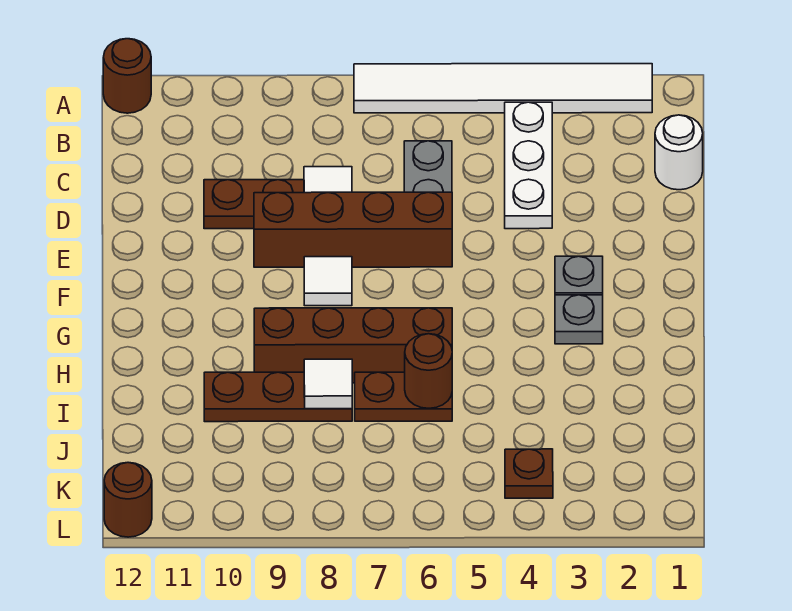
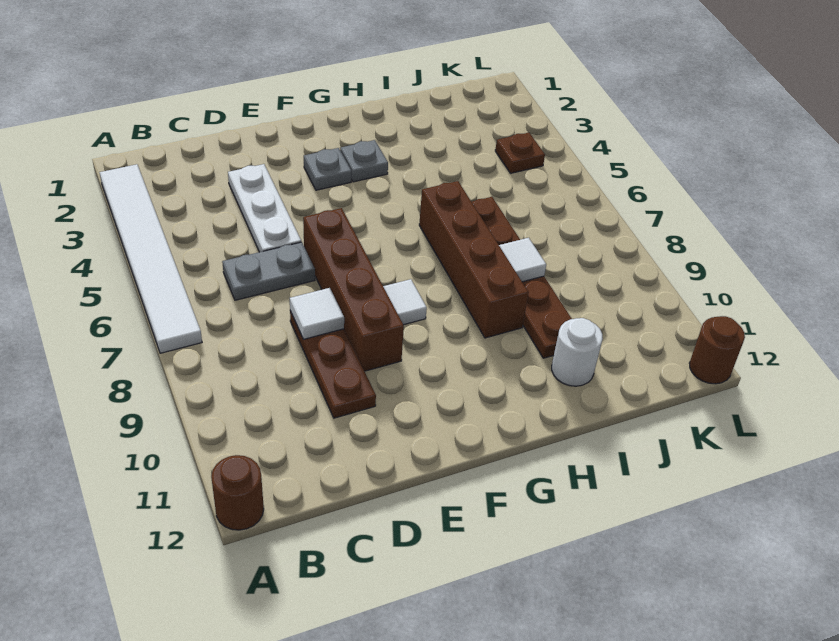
white 1x3 plate [505,102,552,229] -> white 1x3 plate turned to [228,164,301,252]
white 1x1 round brick [655,115,703,190] -> white 1x1 round brick moved to [552,318,603,386]
brown 1x1 round brick [405,334,452,408] -> none

